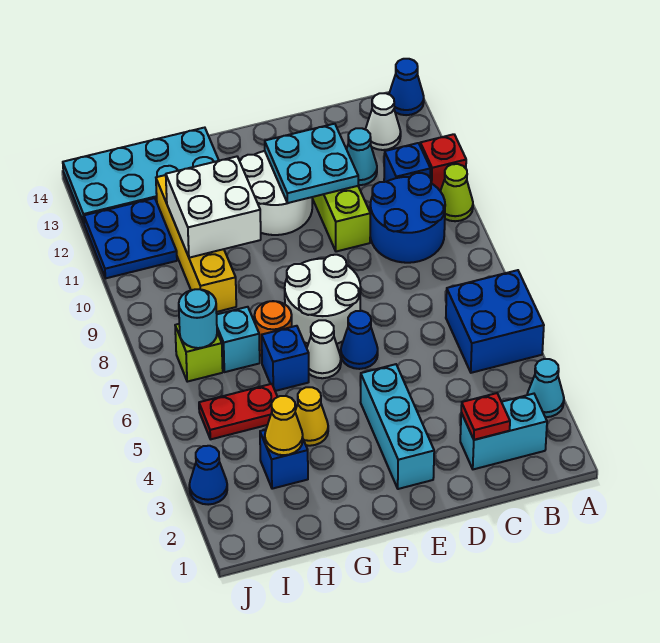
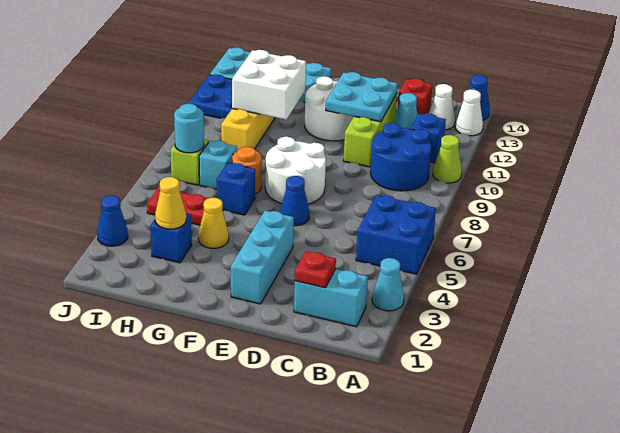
red 1x1 brick [420,134,466,191] -> red 1x1 brick moved to [398,79,433,115]
white 1x1 cone [307,320,341,378] -> white 1x1 cone moved to [455,90,483,136]

